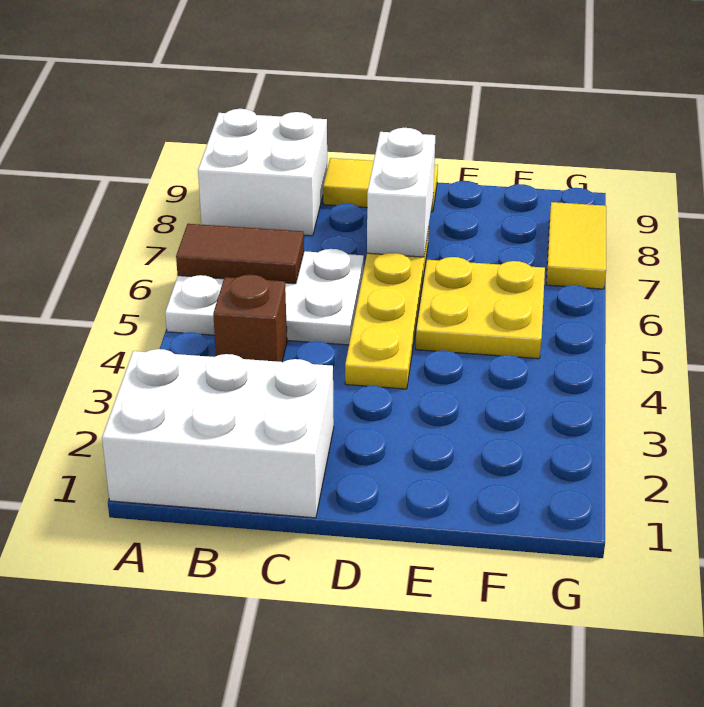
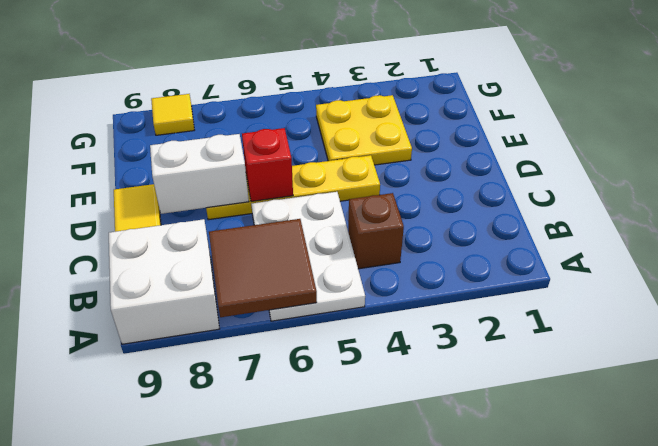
white 2x3 brick [102,349,334,518] -> none
brown 1x2 tile [176,224,304,284] -> brown 2x2 tile [209,219,317,317]
none -> red 1x1 brick [242,128,293,201]
yellow 2x2 plate [416,257,545,359] -> yellow 2x2 plate moved to [316,95,412,165]
yellow 1x2 tile [546,202,606,289] -> yellow 1x1 tile [151,94,194,135]

